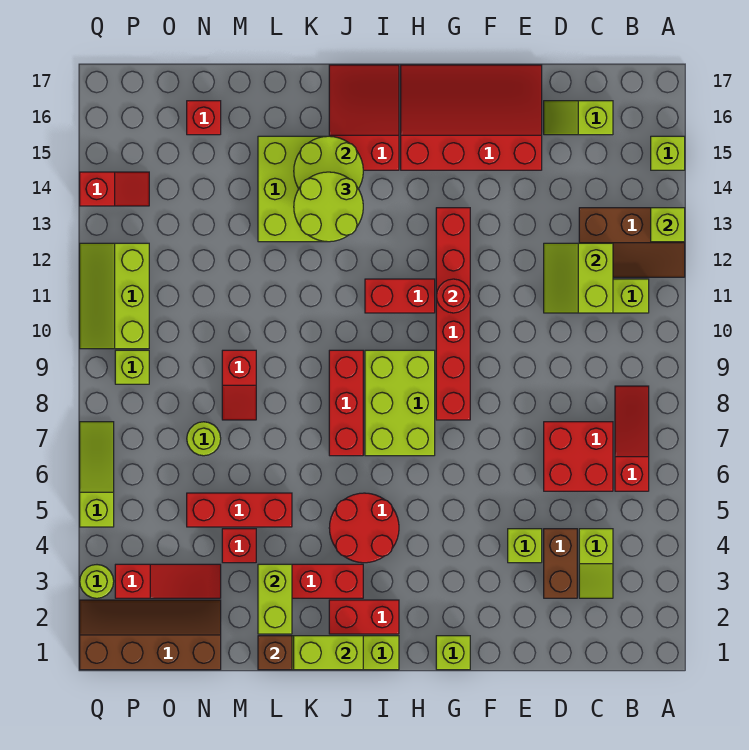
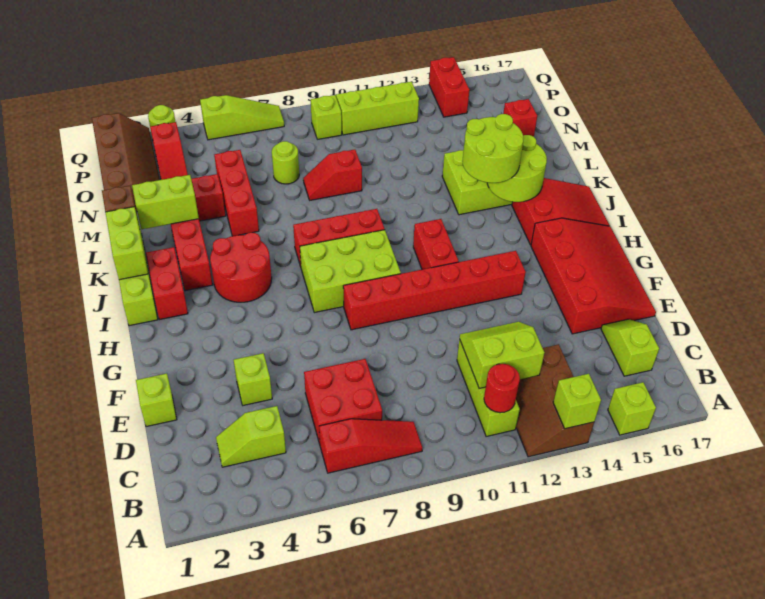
brown 1x2 brick [544,529,577,598] -> none
lime 1x1 brick [436,636,470,670] -> lime 1x1 brick moved to [136,374,177,427]
red 1x1 round brick [436,279,470,313] -> red 1x1 round brick moved to [484,364,520,413]
red 1x2 slope [80,172,149,206] -> red 1x2 brick [429,57,469,117]

